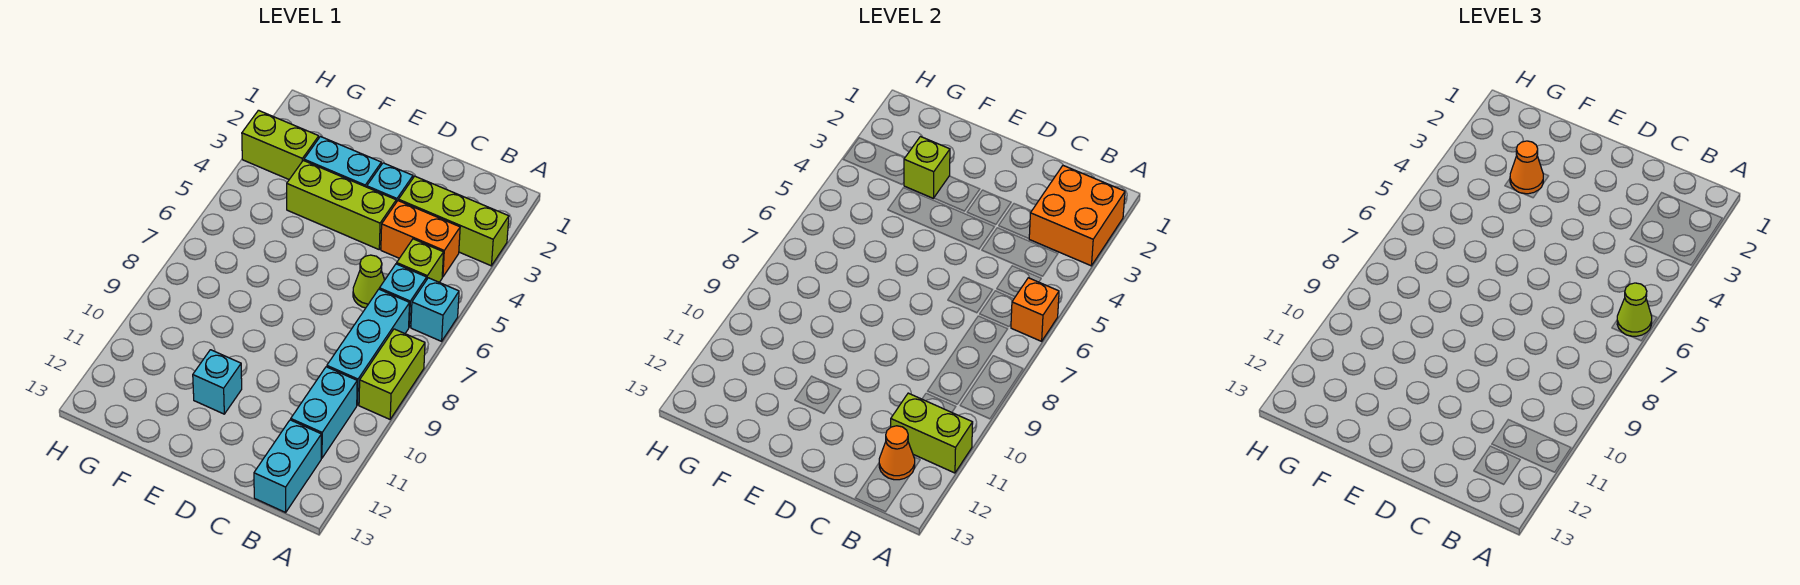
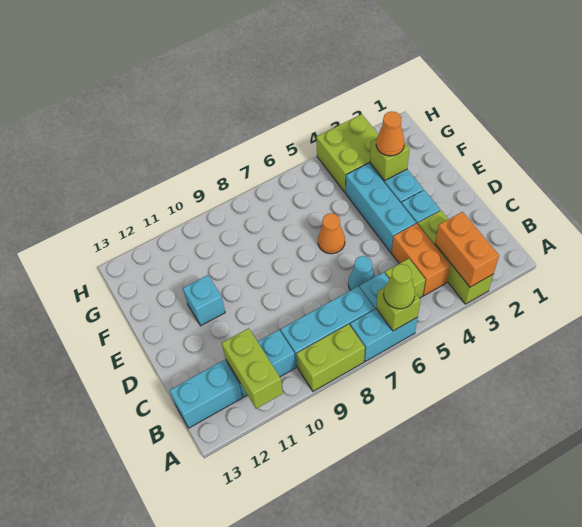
orange 2x2 brick [1029,166,1125,266] -> orange 1x2 brick [435,212,499,287]
cyan 1x1 brick [411,278,459,341] -> cyan 1x2 brick [350,309,418,361]
orange 1x1 brick [1011,278,1059,341] -> lime 1x1 brick [376,287,421,331]
orange 1x1 cone [879,426,915,480] -> orange 1x1 cone moved to [318,213,345,254]
lime 1x1 cone [353,255,384,308] -> cyan 1x1 cone [348,256,375,291]
lime 1x3 brick [287,160,396,249] -> cyan 1x3 brick [346,163,416,253]
lime 1x2 brick [242,110,319,179] -> lime 2x2 brick [316,114,378,193]

